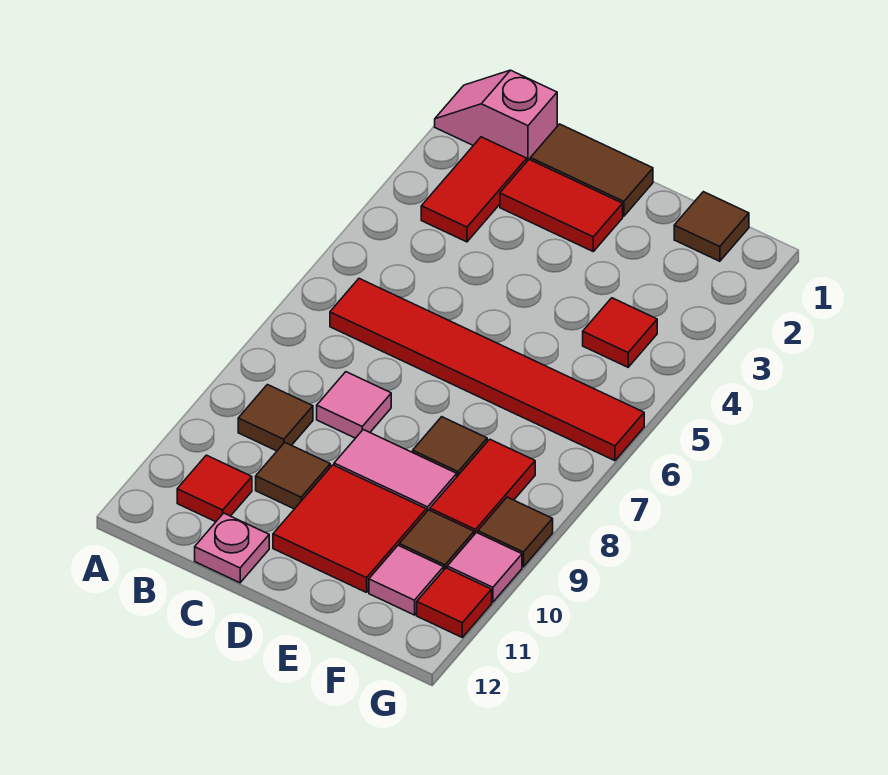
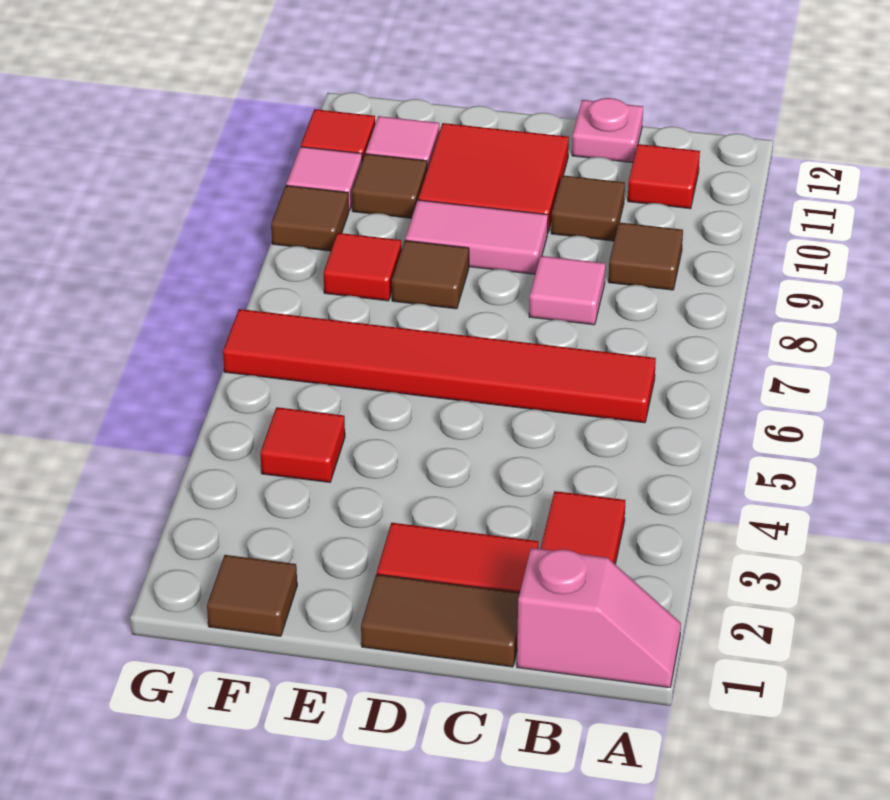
red 1x2 tile [430,439,535,535] -> red 1x1 tile [324,233,401,301]

